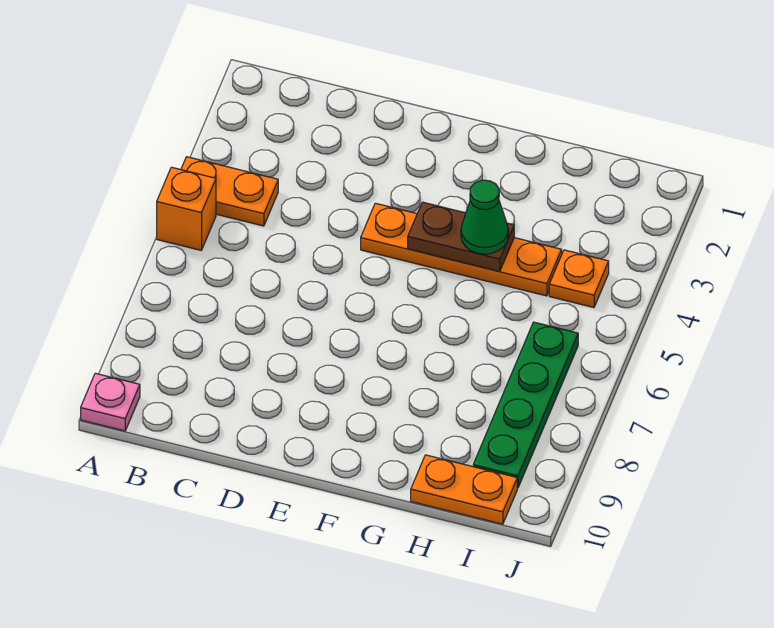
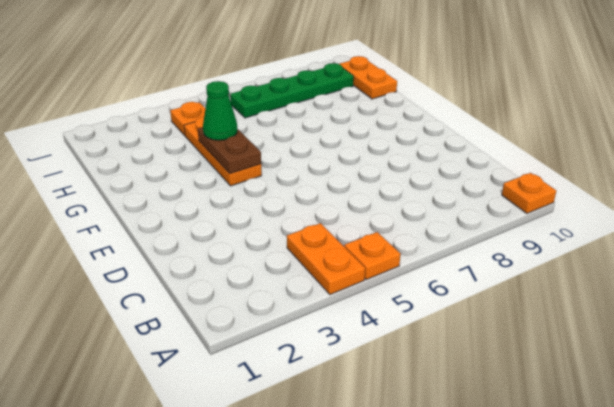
orange 1x1 brick [157,167,216,250] -> orange 1x1 plate [344,232,400,280]
pink 1x1 plate [81,373,140,431] -> orange 1x1 plate [502,173,556,213]
orange 1x4 plate [361,203,562,296] -> orange 1x3 plate [184,117,262,186]

